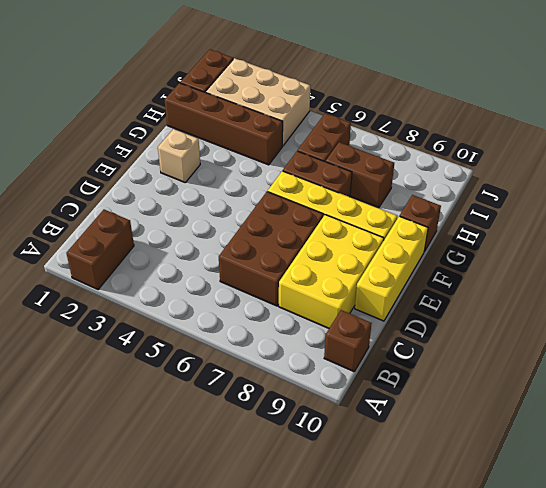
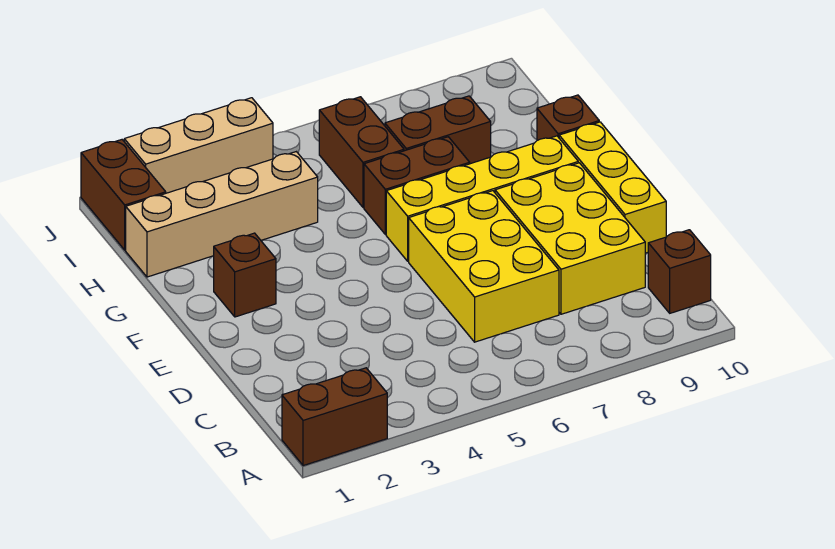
brown 1x2 brick [66,210,134,289] -> brown 1x2 brick turned to [282,368,387,466]
brown 2x3 brick [219,192,324,306] -> yellow 2x3 brick [409,191,559,342]
tan 1x1 brick [158,129,200,182] -> brown 1x1 brick [214,233,276,317]
brown 1x4 brick [165,83,283,165] -> tan 1x4 brick [126,152,318,277]
tan 2x3 brick [206,58,310,146] -> tan 1x3 brick [124,98,273,193]

